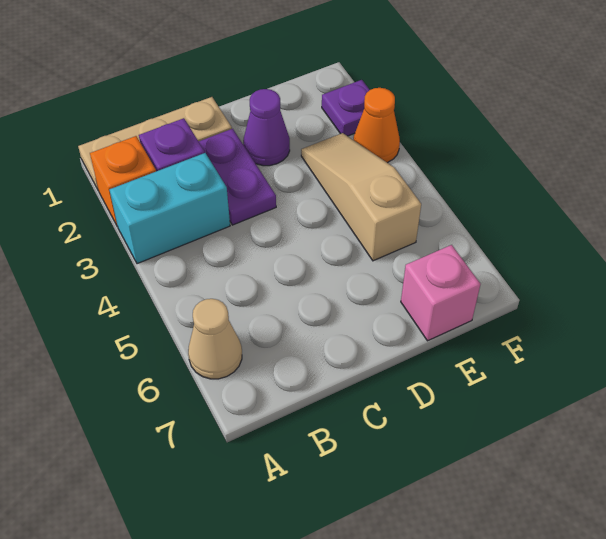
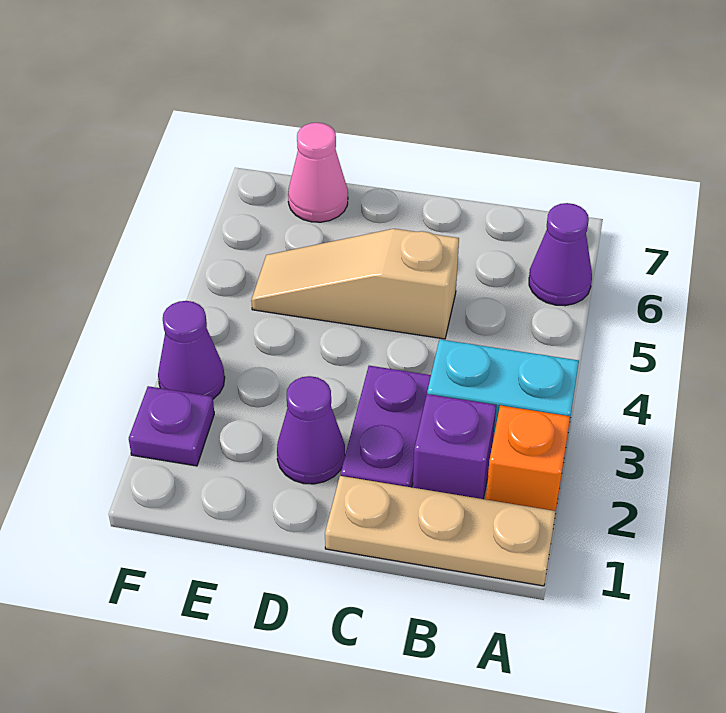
tan 1x1 cone [188,299,242,379] -> purple 1x1 cone [529,203,592,306]
tan 1x3 slope [301,133,421,261] -> tan 1x3 slope turned to [251,229,459,339]
pink 1x1 brick [401,245,480,341] -> pink 1x1 cone [288,123,348,222]
orange 1x1 cone [353,88,400,163] -> purple 1x1 cone [158,301,225,399]

